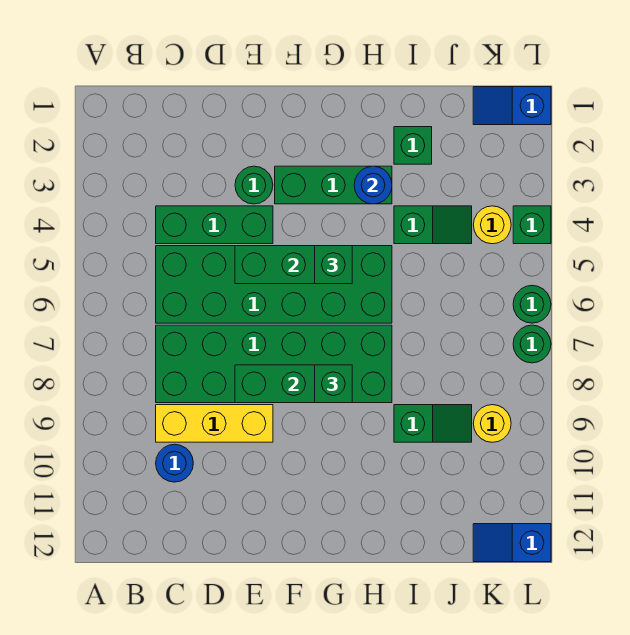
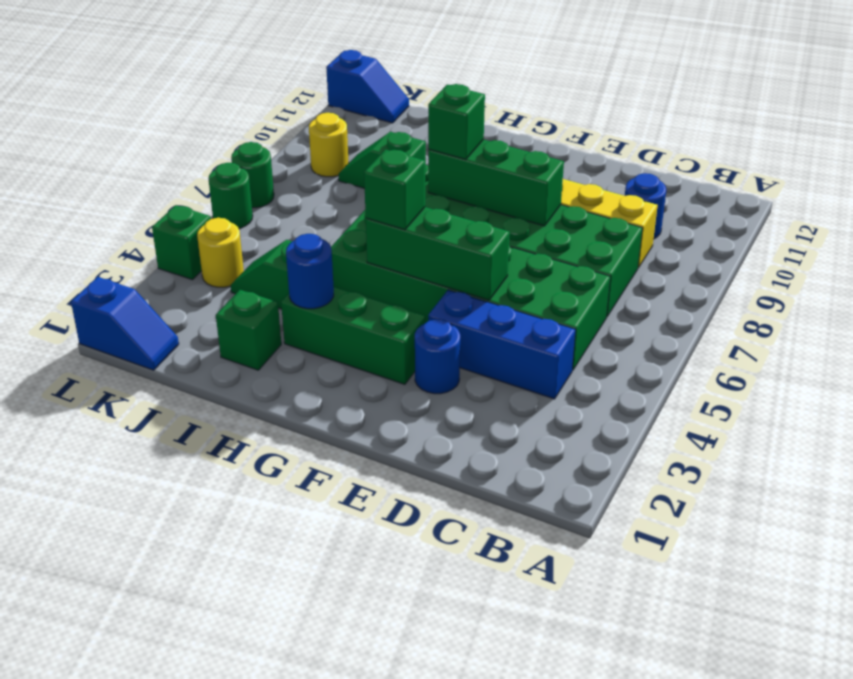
green 1x3 brick [156,206,273,244] -> blue 1x3 brick [428,290,576,399]
green 1x1 round brick [235,166,273,204] -> blue 1x1 round brick [415,319,460,394]

